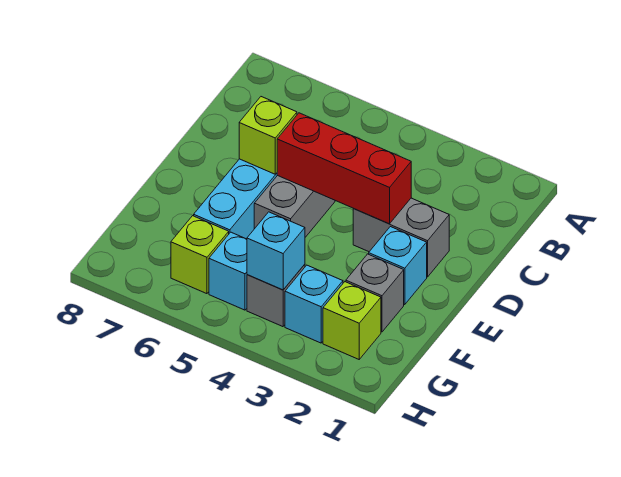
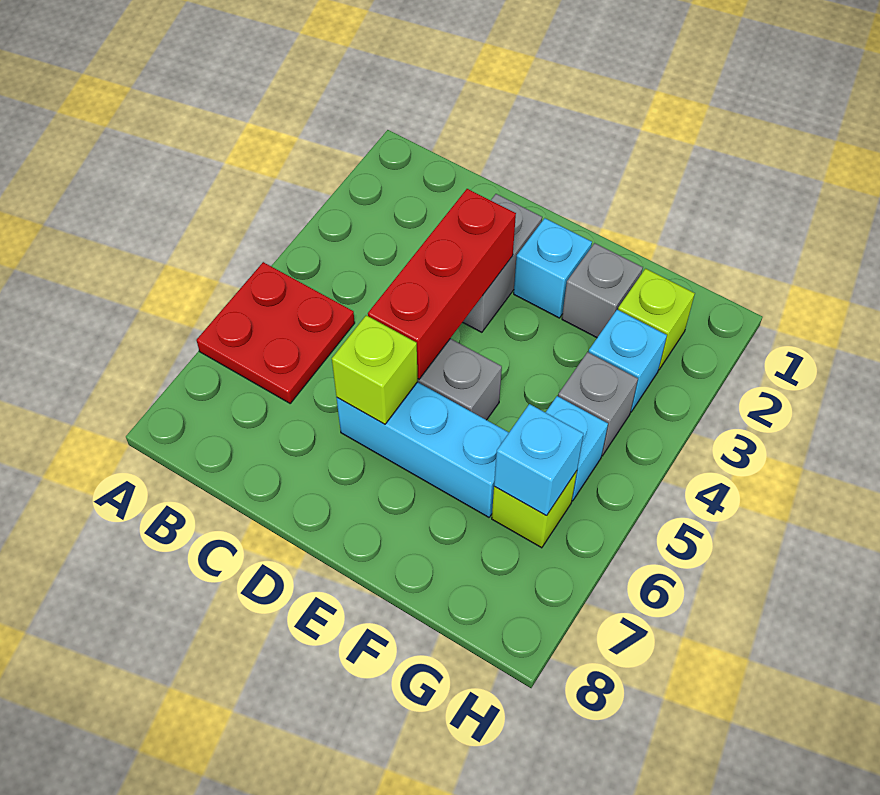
none -> red 2x2 plate [196,262,355,403]
cyan 1x1 brick [247,212,305,290] -> cyan 1x1 brick moved to [494,404,584,516]

